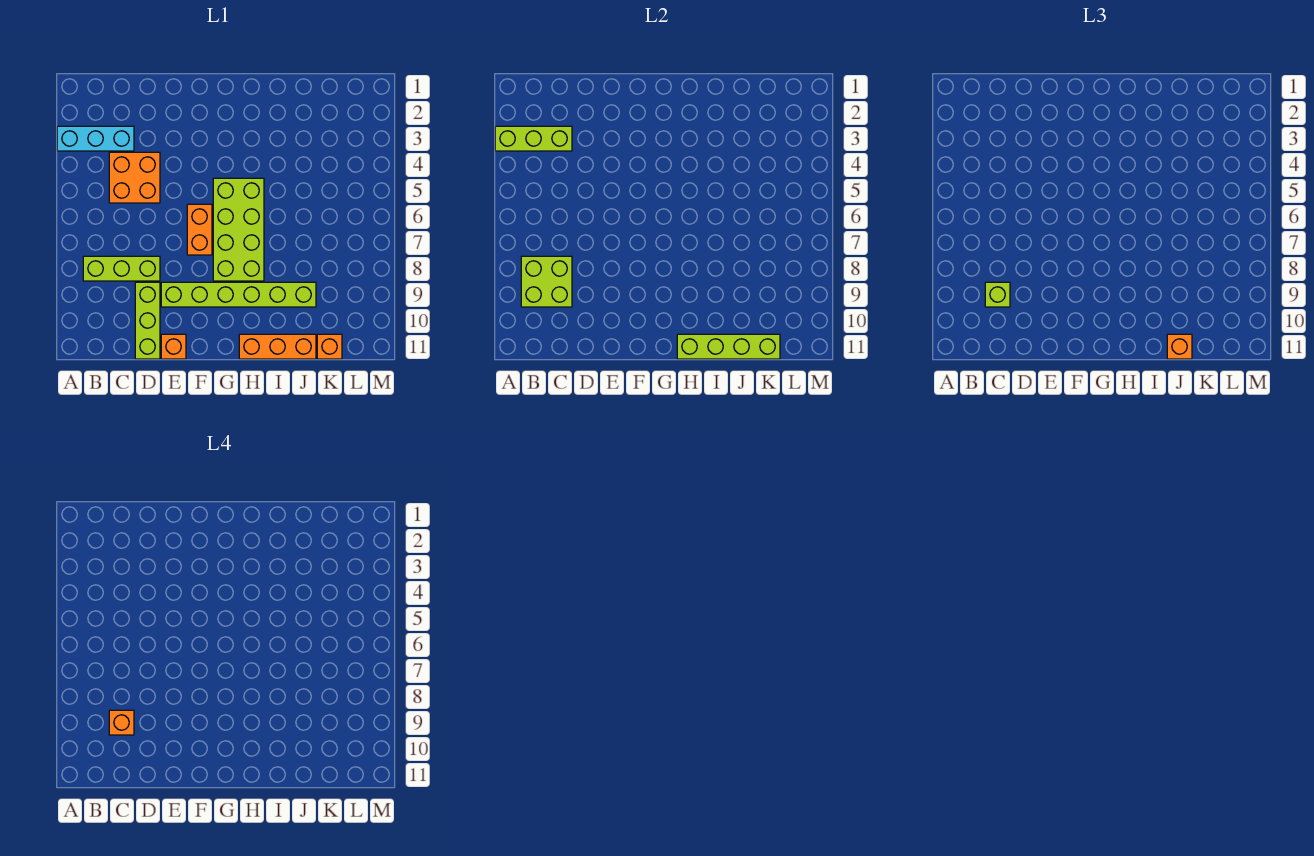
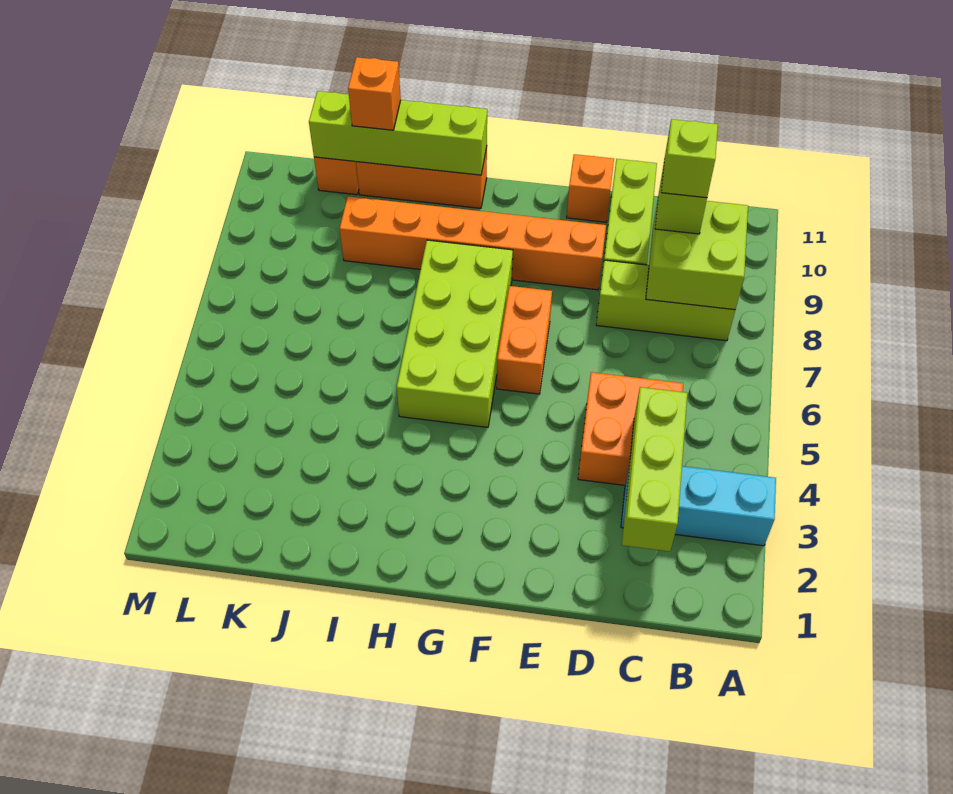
lime 1x3 brick [495,126,572,151] -> lime 1x3 brick turned to [622,387,687,551]
orange 1x1 brick [109,710,134,735] -> lime 1x1 brick [661,119,718,198]
lime 1x6 brick [161,282,316,307] -> orange 1x6 brick [340,196,606,290]

